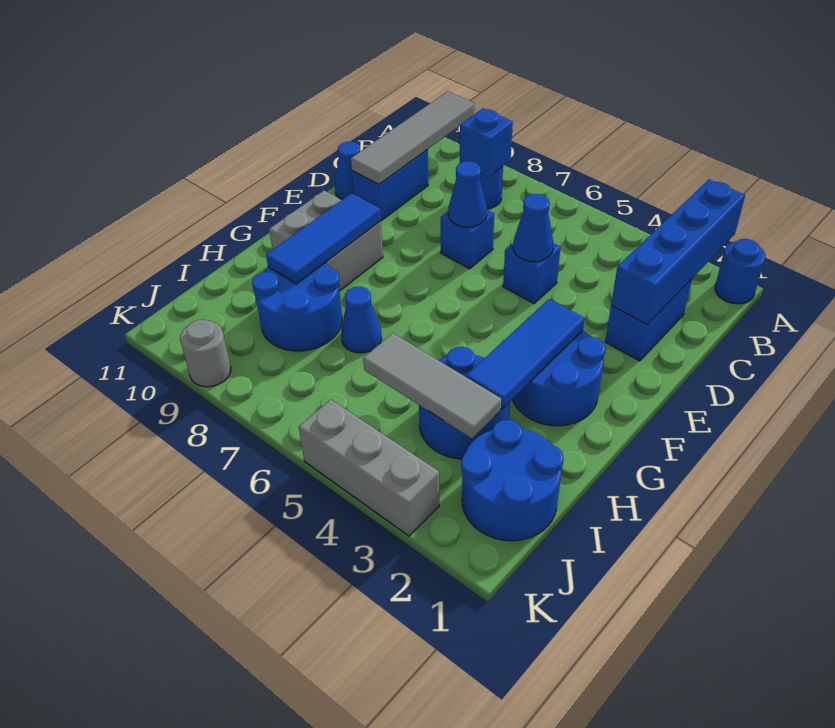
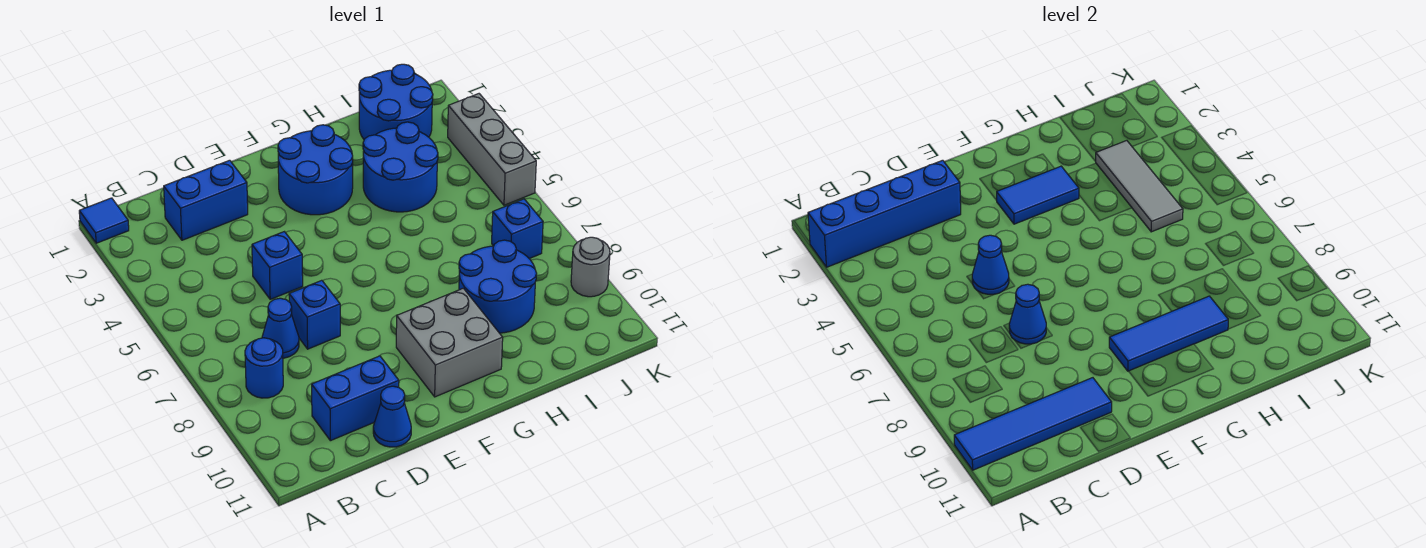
blue 1x1 round brick [715,239,765,304] -> blue 1x1 tile [79,198,129,243]
grey 1x4 tile [351,91,475,185] -> blue 1x4 tile [954,378,1112,470]
blue 1x1 brick [460,108,513,177] -> blue 1x1 brick moved to [492,199,543,259]
blue 1x3 tile [466,299,585,409] -> blue 1x2 tile [996,166,1079,224]
blue 1x1 cone [341,287,382,353] -> blue 1x1 cone moved to [262,298,299,358]

